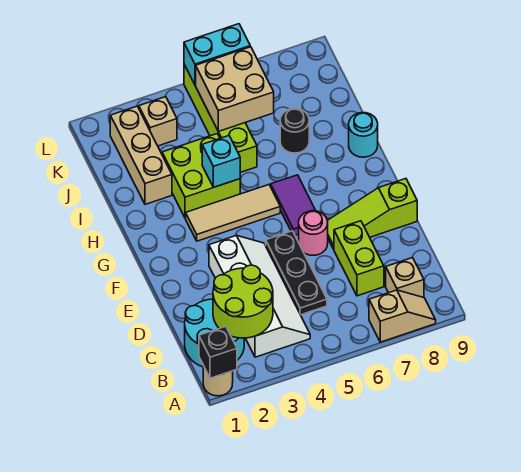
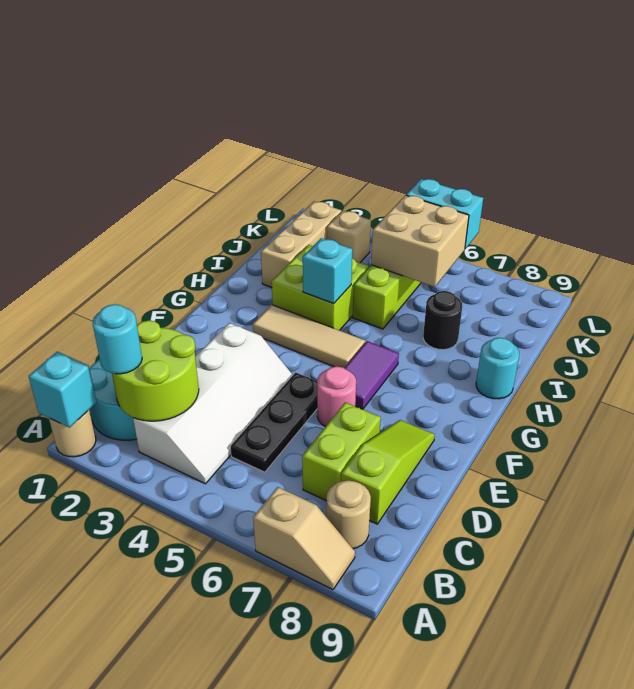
black 1x1 brick [199,326,237,378] -> cyan 1x1 brick [29,352,97,428]
none -> cyan 1x1 round brick [92,304,142,374]
tan 1x1 brick [386,258,424,298] -> tan 1x1 round brick [326,480,371,549]
lime 1x3 slope [327,179,417,249] -> lime 1x3 slope turned to [341,420,435,524]

